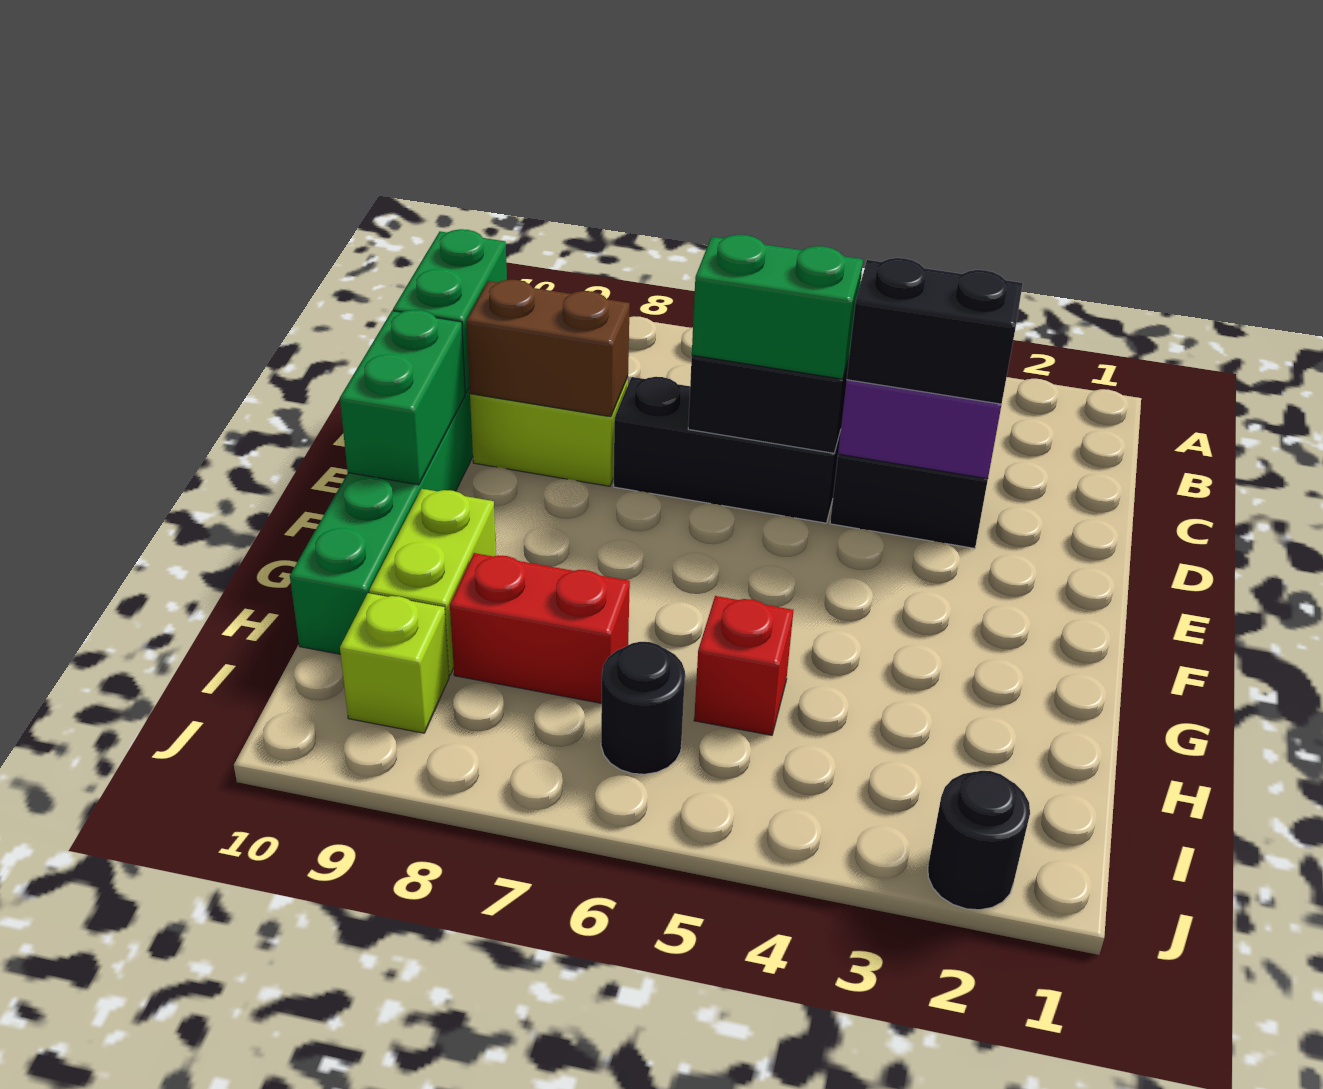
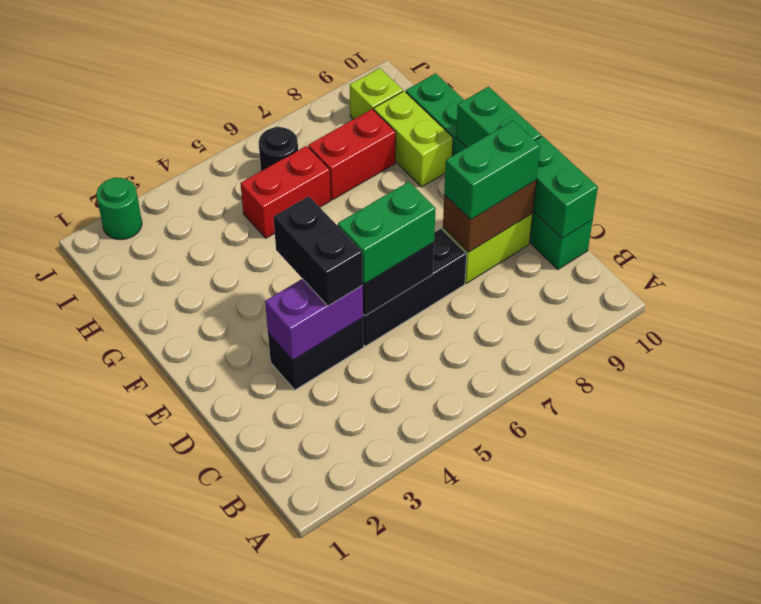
black 1x2 brick [847,258,1023,404] -> black 1x2 brick turned to [273,196,363,306]
none -> green 1x2 brick [444,121,540,220]
red 1x1 brick [694,596,793,735] -> red 1x2 brick [240,146,331,238]
black 1x1 round brick [928,771,1030,910] -> green 1x1 round brick [96,178,142,240]

